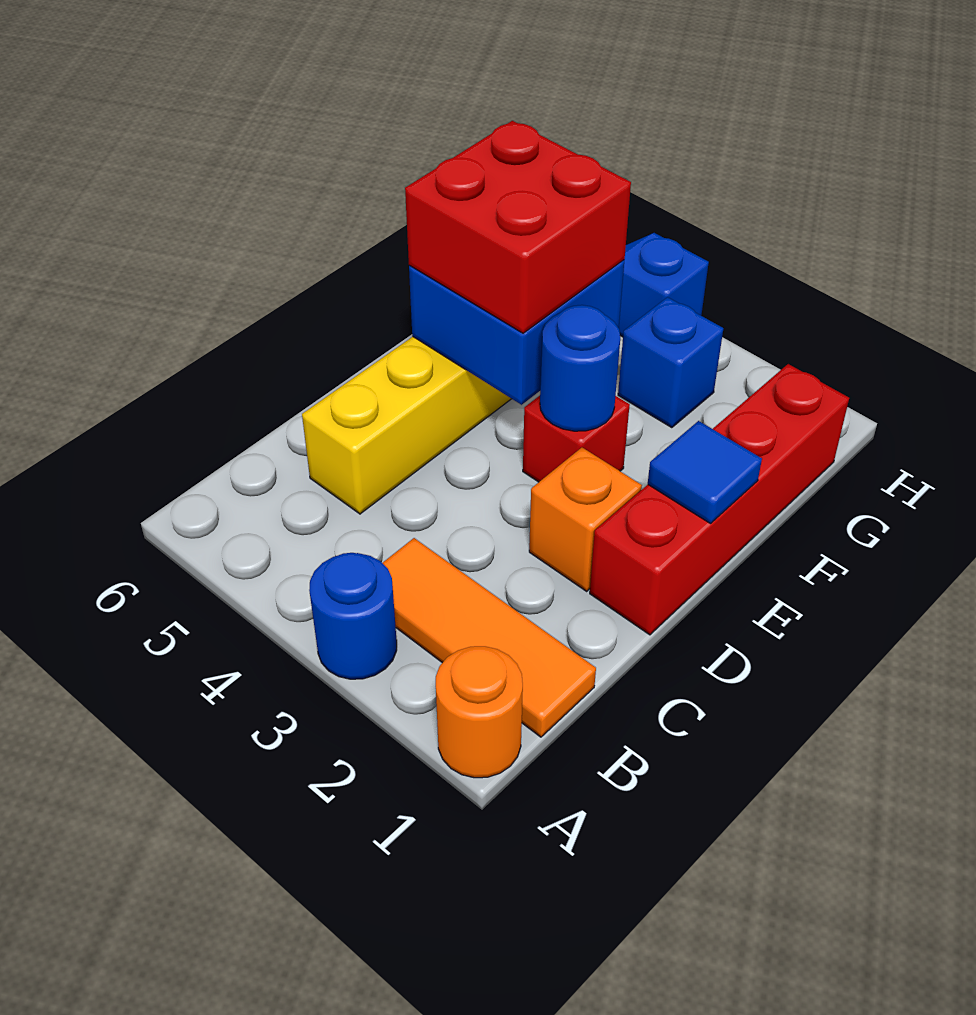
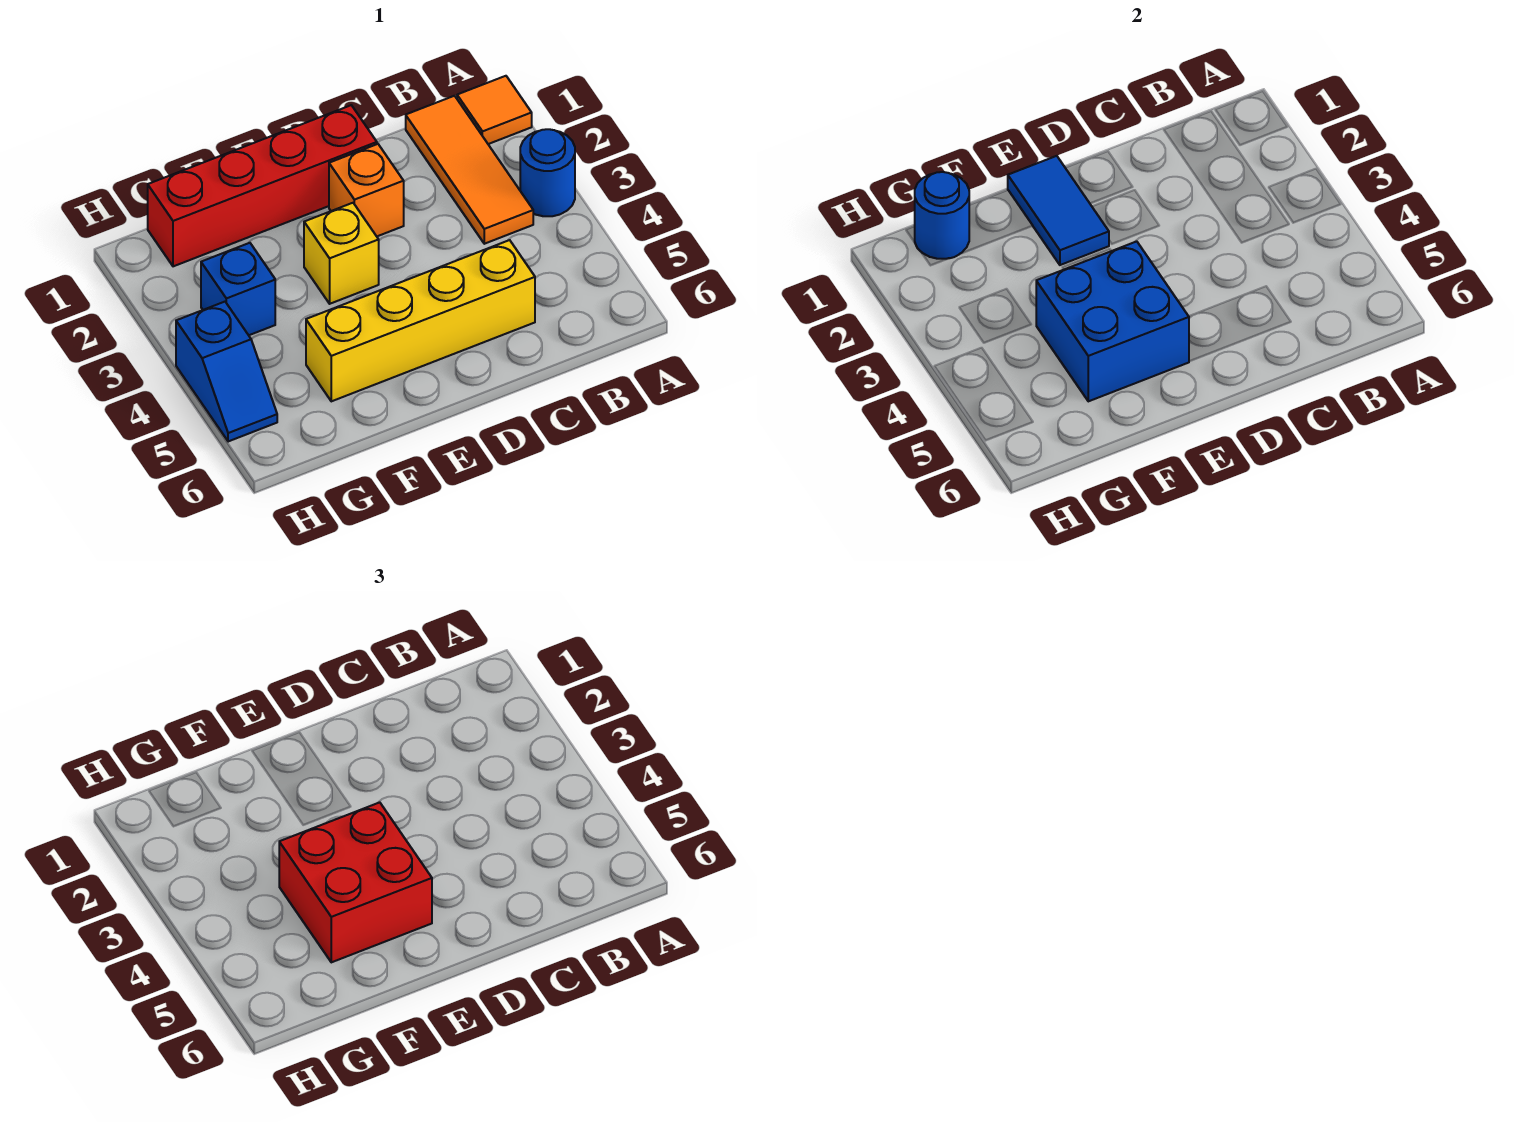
orange 1x1 round brick [436,646,523,778] -> orange 1x1 tile [457,76,532,144]
blue 1x1 tile [648,421,762,524] -> blue 1x2 tile [1008,156,1109,265]
red 1x1 brick [523,396,630,482] -> yellow 1x1 brick [304,203,379,304]
blue 1x1 round brick [540,305,620,431] -> blue 1x1 round brick moved to [915,172,969,259]

